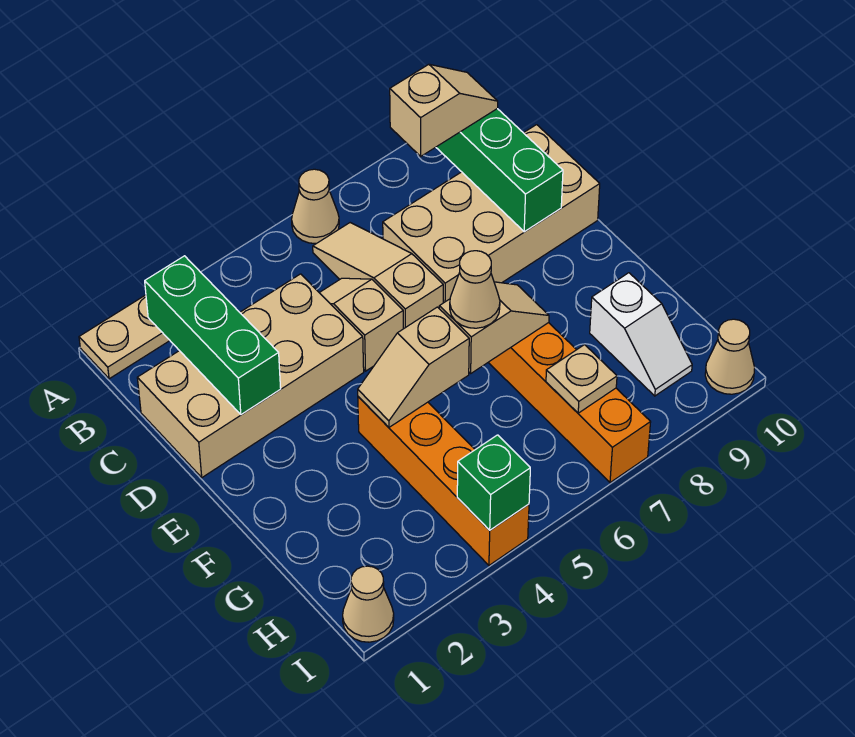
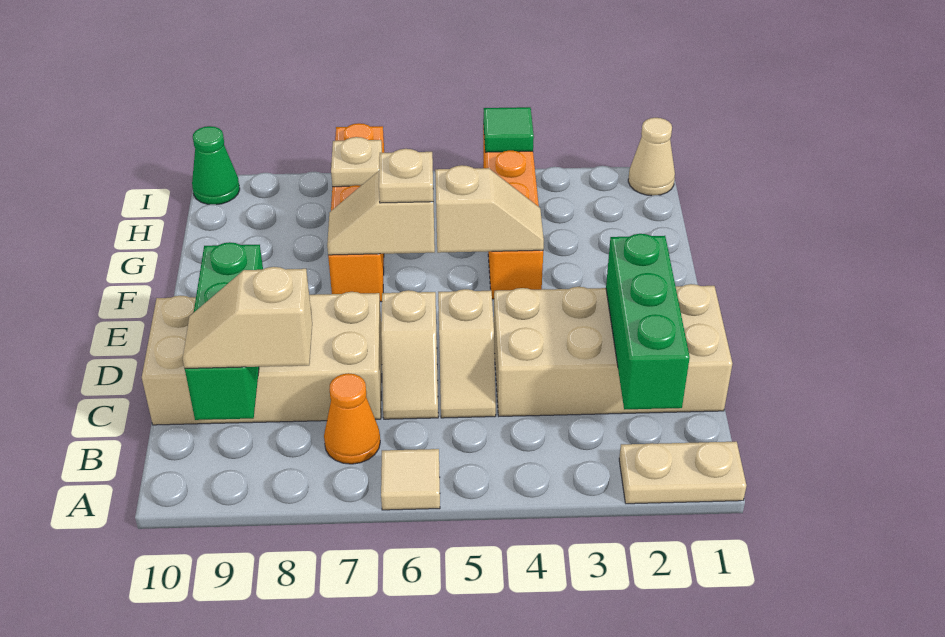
tan 1x1 cone [292,169,339,244] -> tan 1x1 tile [381,449,440,510]
tan 1x3 slope [313,223,443,329] -> tan 1x2 slope [381,290,438,419]
none -> orange 1x1 cone [324,373,380,464]
tan 1x1 cone [450,251,500,328] -> tan 1x1 plate [379,149,433,203]
white 1x2 slope [590,273,692,396] -> none
green 1x1 brick [457,435,530,530] -> green 1x1 tile [483,107,534,152]
tan 1x1 cone [705,319,755,394] -> green 1x1 cone [192,126,240,205]

